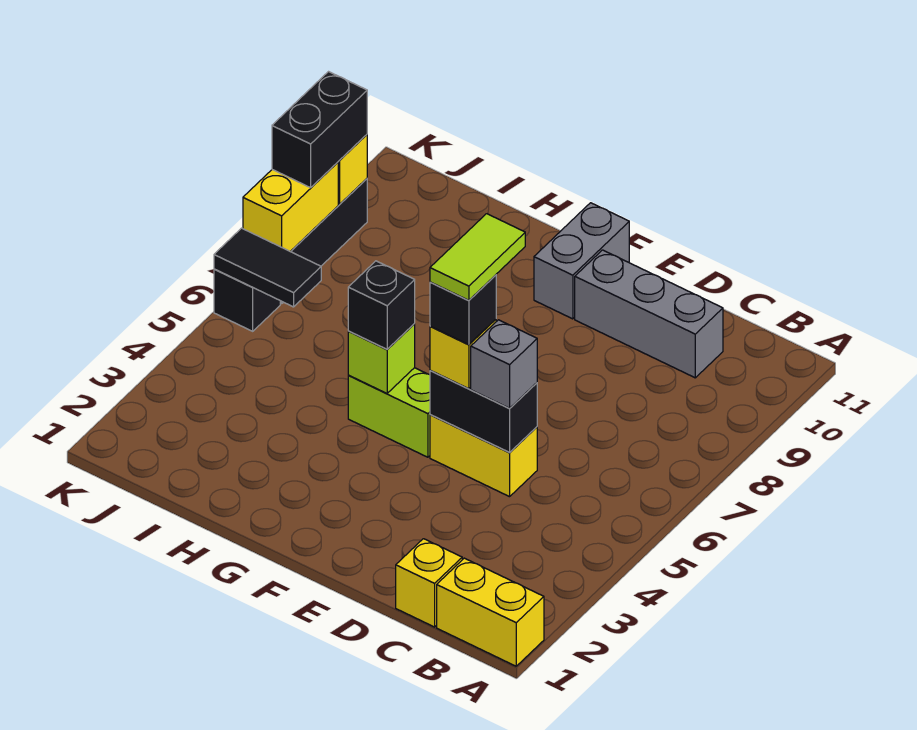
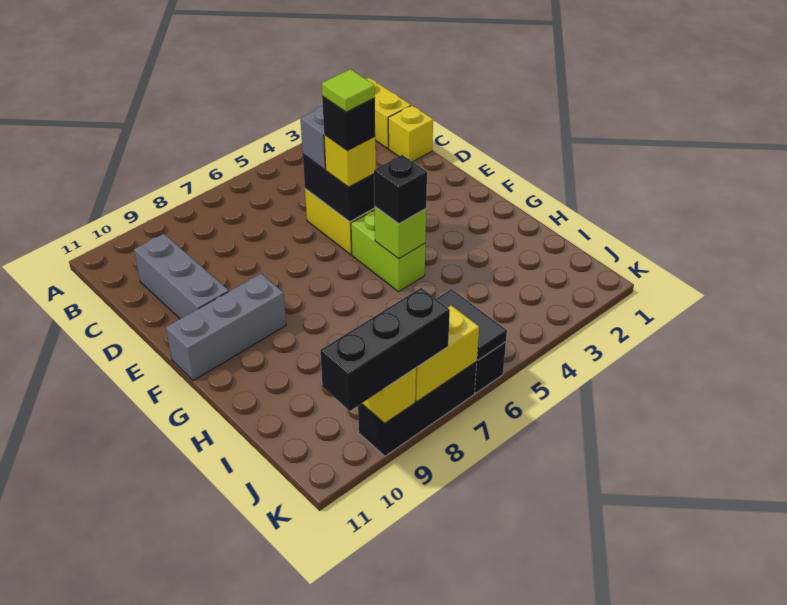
lime 1x2 tile [430,214,525,301] -> lime 1x1 tile [322,69,375,112]
grey 1x2 brick [534,203,629,319] -> grey 1x3 brick [166,274,286,380]
black 1x2 brick [272,72,367,188] -> black 1x3 brick [320,288,450,411]

